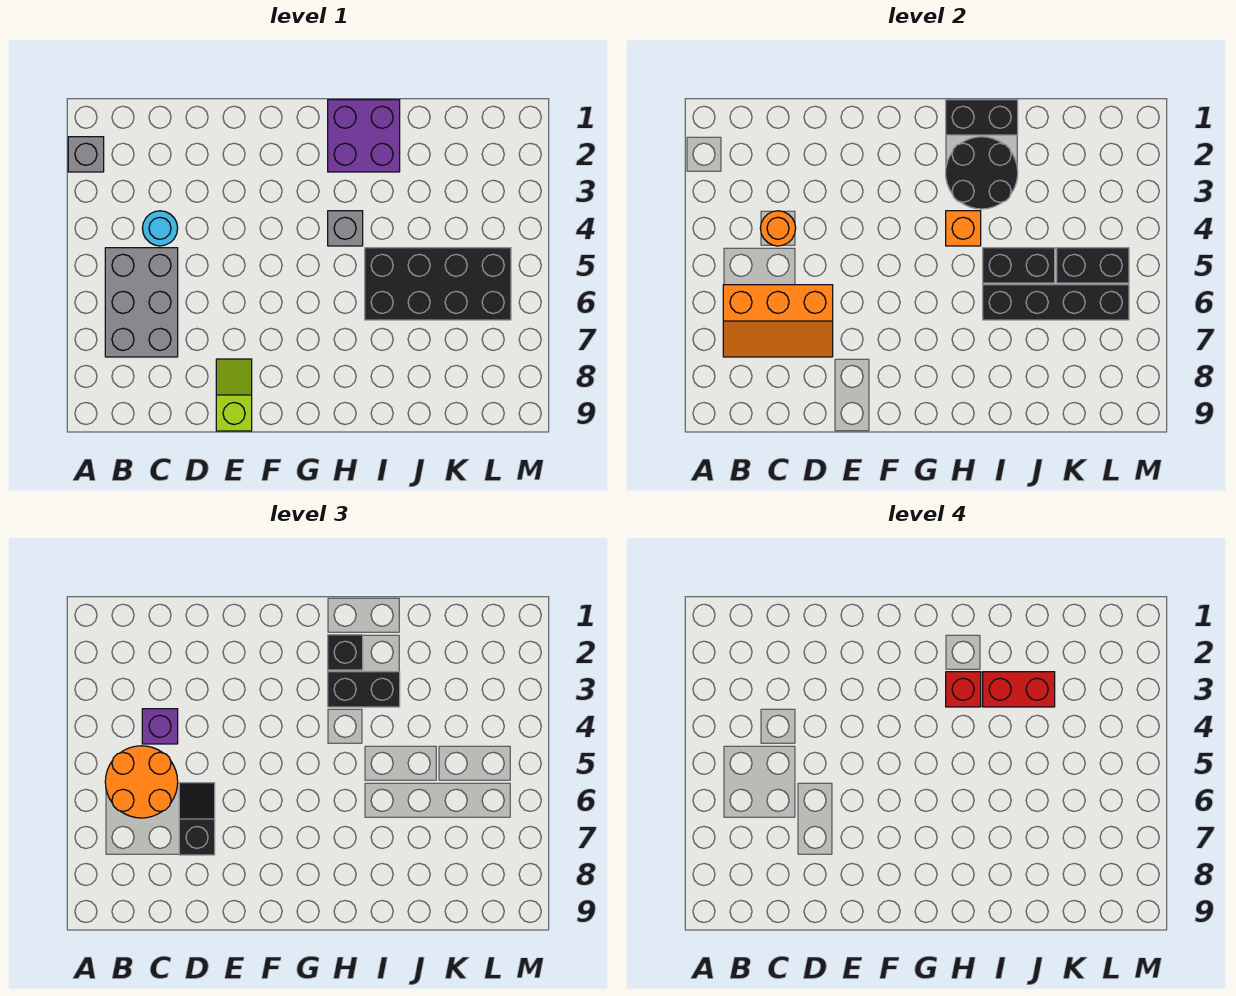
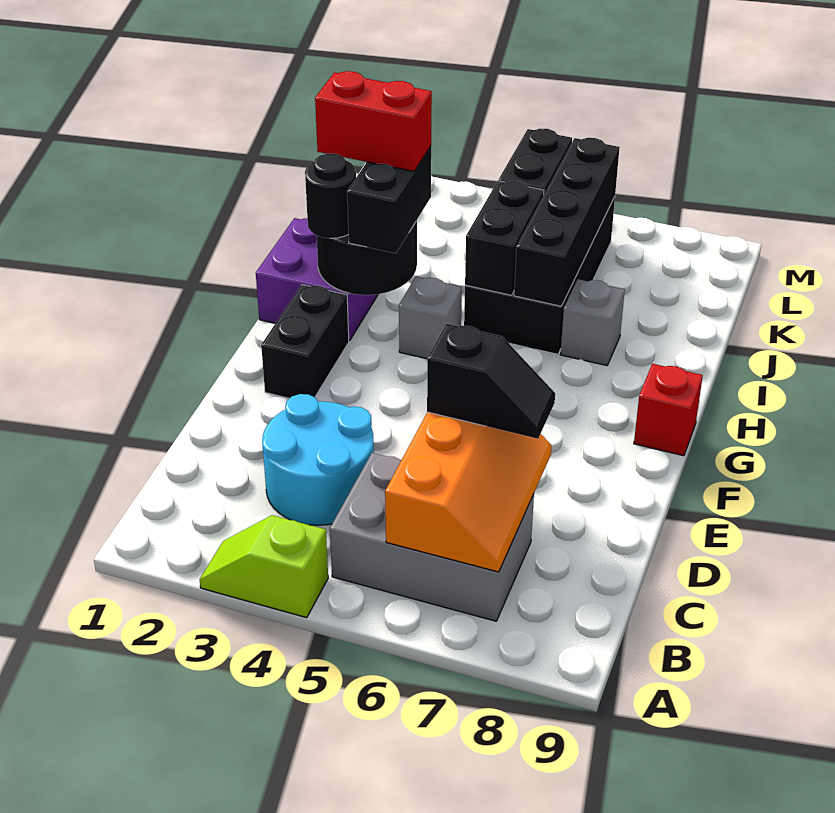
grey 1x1 brick [68,137,104,172] -> grey 1x1 brick moved to [560,279,625,365]
orange 2x2 round brick [105,746,178,818] -> none
cyan 1x1 round brick [142,211,178,246] -> cyan 2x2 round brick [262,394,374,525]
orange 1x1 round brick [760,211,796,246] -> none
purple 1x1 brick [142,709,178,744] -> none
black 1x2 slope [179,783,215,855] -> black 1x2 slope turned to [427,324,555,439]
lime 1x2 slope [216,359,252,431] -> lime 1x2 slope moved to [200,515,328,618]
black 1x2 brick [946,100,1018,135] -> black 1x2 brick moved to [261,285,349,399]
black 1x1 brick [328,635,363,670] -> black 1x1 round brick [305,153,356,238]
red 1x1 brick [946,672,981,707] -> red 1x1 brick moved to [634,364,703,456]
orange 1x1 brick [946,211,981,246] -> none
red 1x2 brick [983,672,1055,707] -> red 1x2 brick turned to [315,71,432,171]

